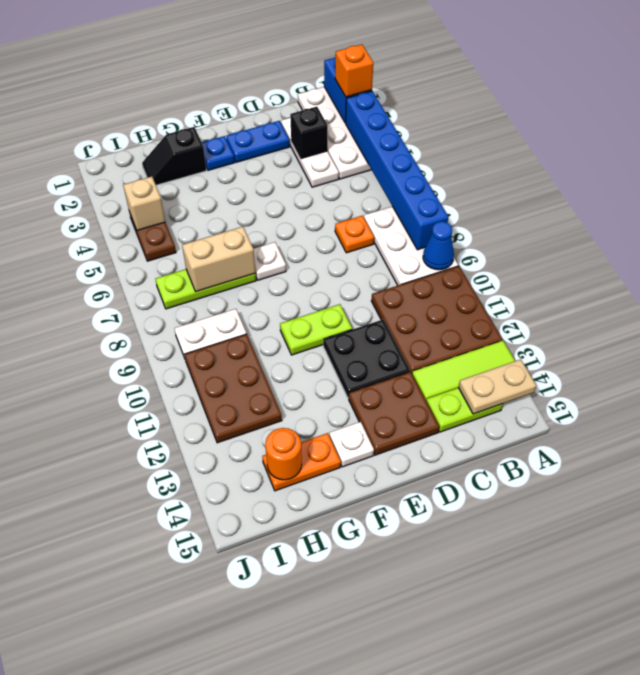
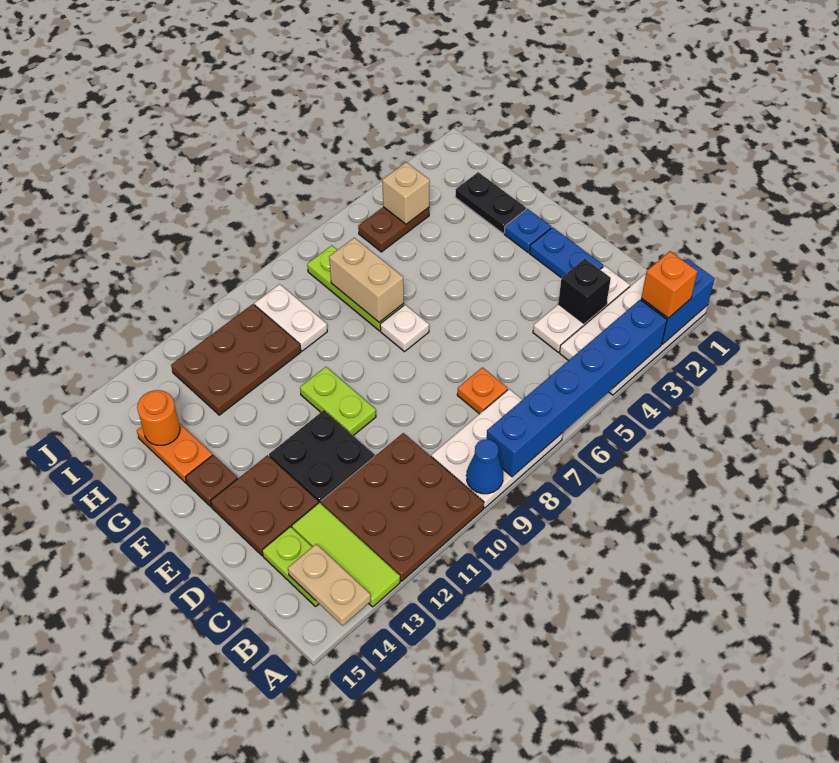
white 1x1 plate [329,422,374,467] -> brown 1x1 plate [185,455,238,507]
black 1x2 slope [142,127,206,185] -> black 1x2 plate [455,172,526,234]

